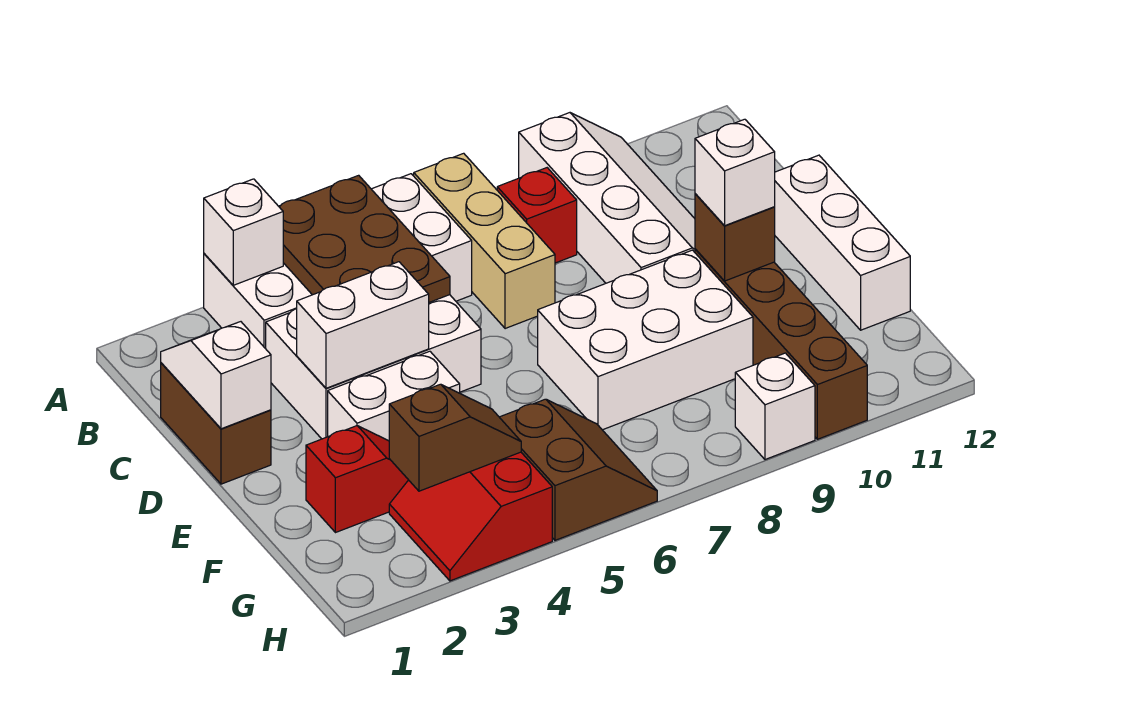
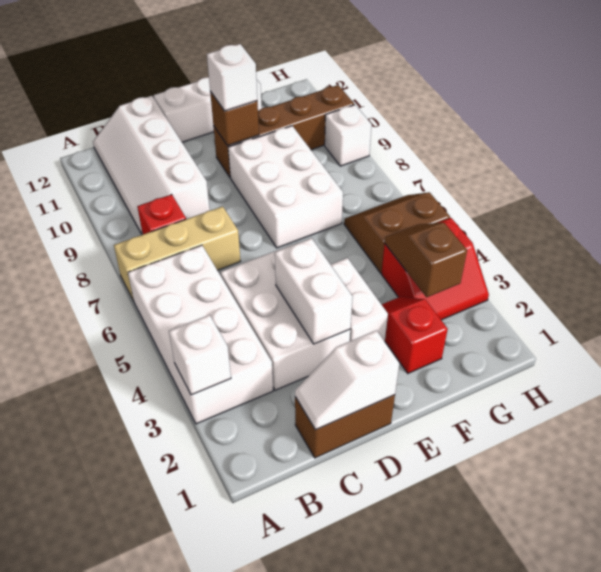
brown 2x3 plate [279,175,450,302] -> none
white 2x4 slope [519,113,695,283] -> white 2x4 slope turned to [93,96,210,234]

